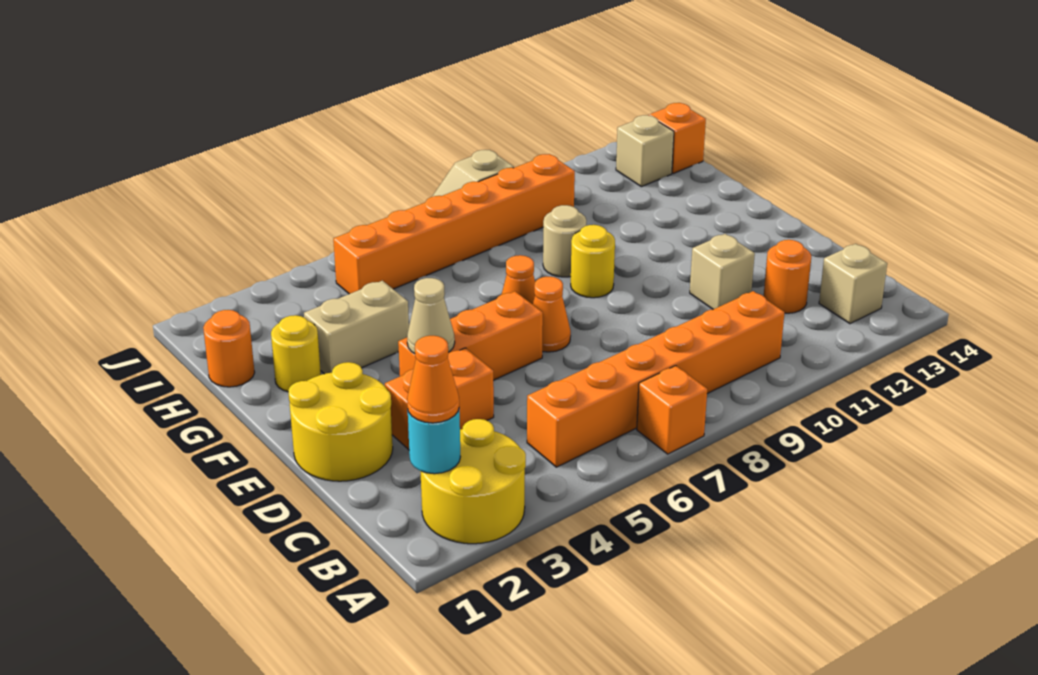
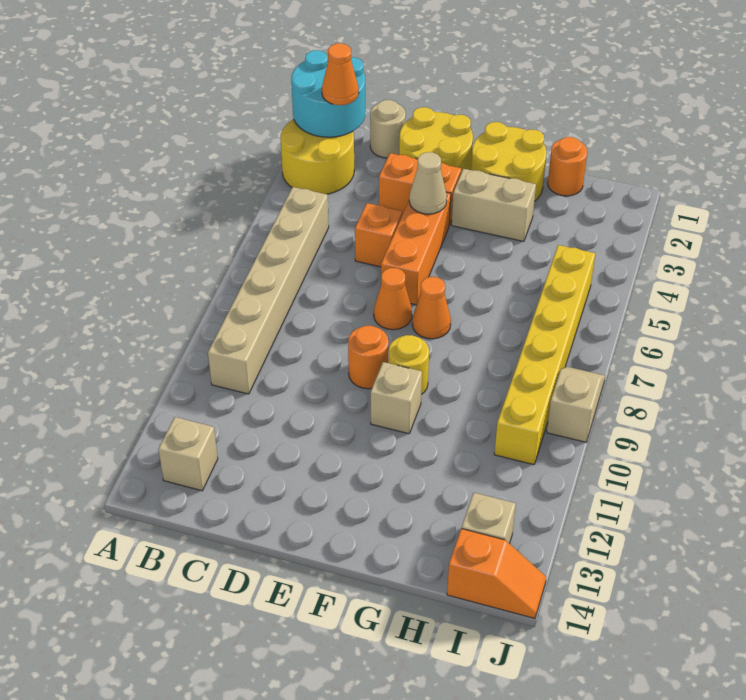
orange 1x1 brick [637,366,707,454] -> orange 1x1 brick moved to [355,203,402,267]
cyan 1x1 round brick [408,410,460,474] -> cyan 2x2 round brick [291,50,365,137]
orange 1x6 brick [527,291,785,467] -> tan 1x6 brick [208,187,329,394]
orange 1x1 round brick [764,240,811,313] -> orange 1x1 round brick moved to [348,326,389,389]
orange 1x2 brick [385,348,494,450] -> orange 1x2 brick turned to [379,153,461,225]
tan 1x1 brick [690,234,755,310] -> tan 1x1 brick moved to [371,362,422,434]
yellow 1x1 round brick [271,315,321,392] -> yellow 2x2 round brick [471,122,546,202]
tan 1x2 brick [304,281,409,374] -> tan 1x2 brick turned to [452,169,536,242]
tan 1x1 round brick [543,205,586,277] -> tan 1x1 round brick moved to [370,100,406,158]
orange 1x6 brick [333,154,575,294] -> yellow 1x6 brick [494,245,595,465]

